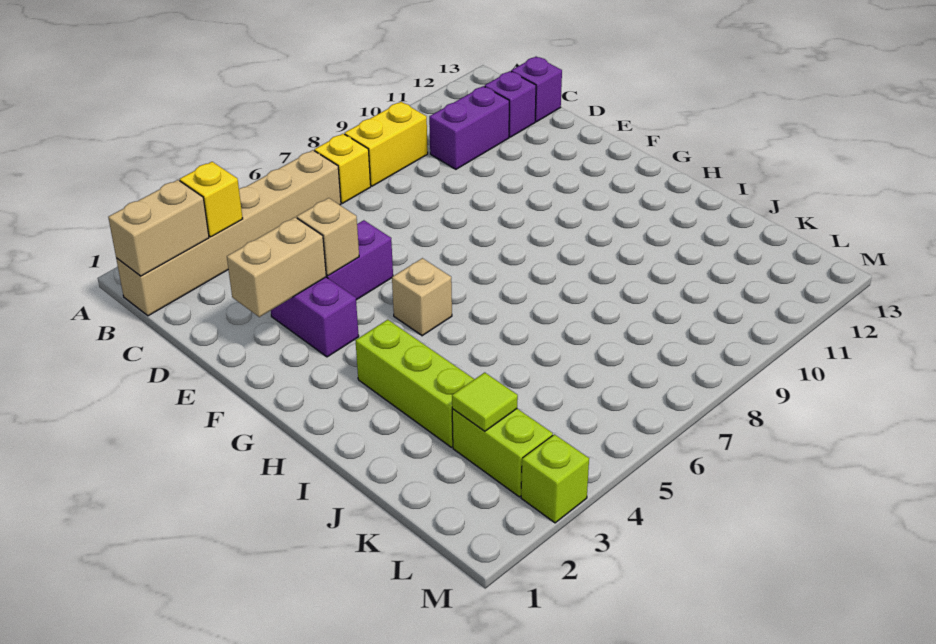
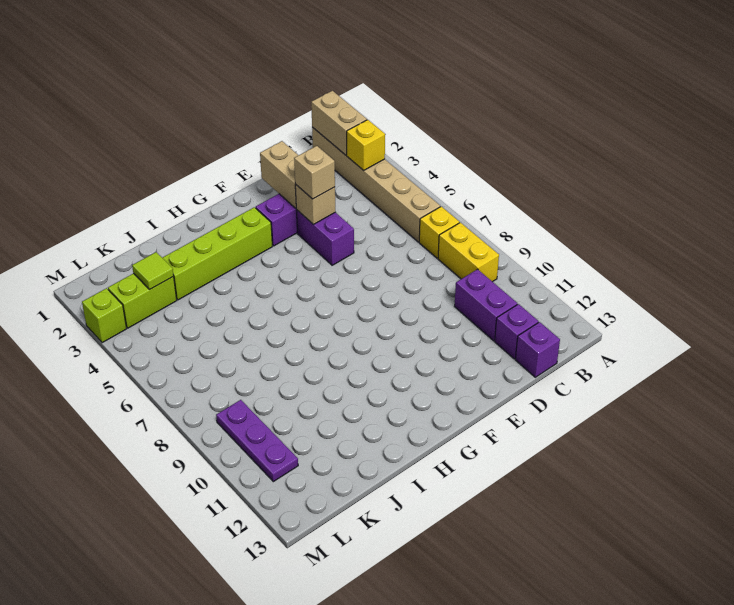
tan 1x1 brick [392,258,452,336] -> tan 1x1 brick moved to [294,146,335,199]
lime 1x3 brick [355,320,474,447] -> lime 1x4 brick [162,207,272,300]
none -> purple 1x3 plate [216,400,298,482]

